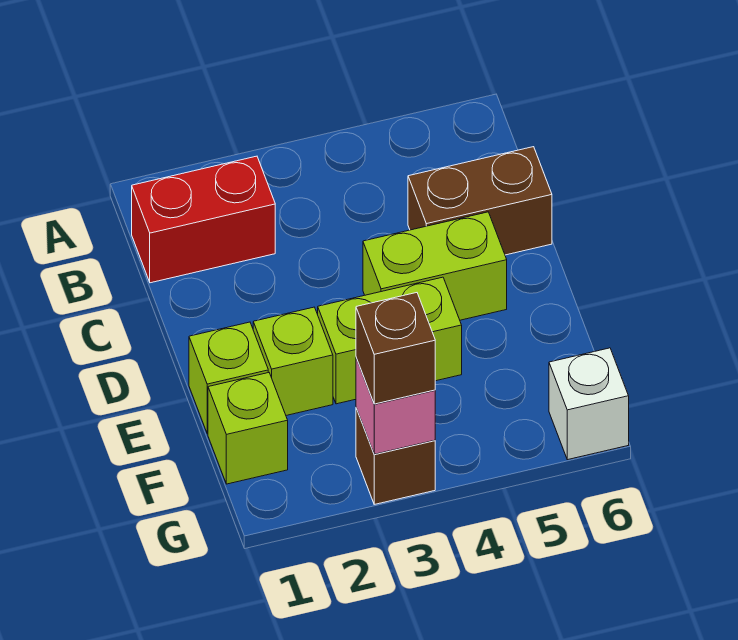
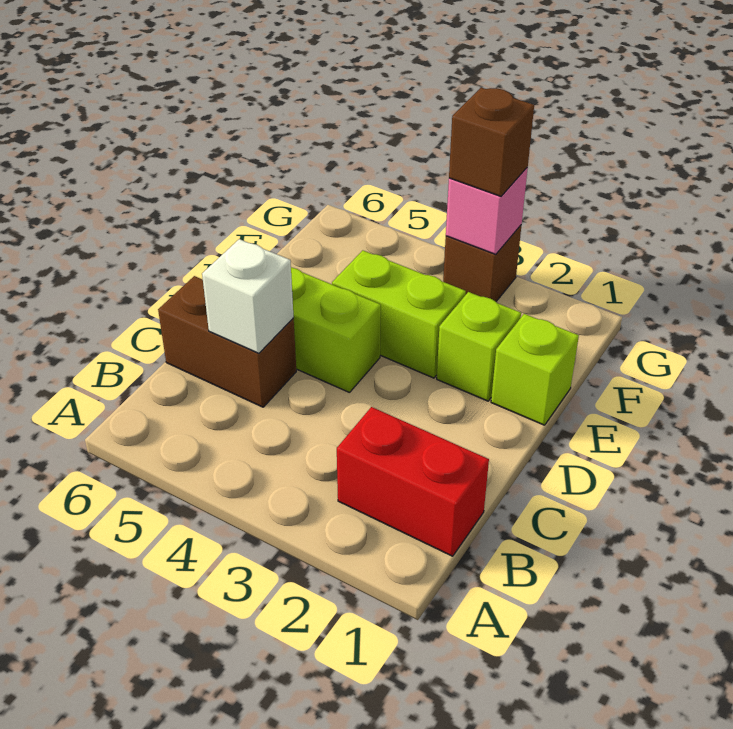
lime 1x1 brick [208,373,288,484] -> none
white 1x1 brick [549,348,629,460] -> white 1x1 brick moved to [202,239,294,353]

